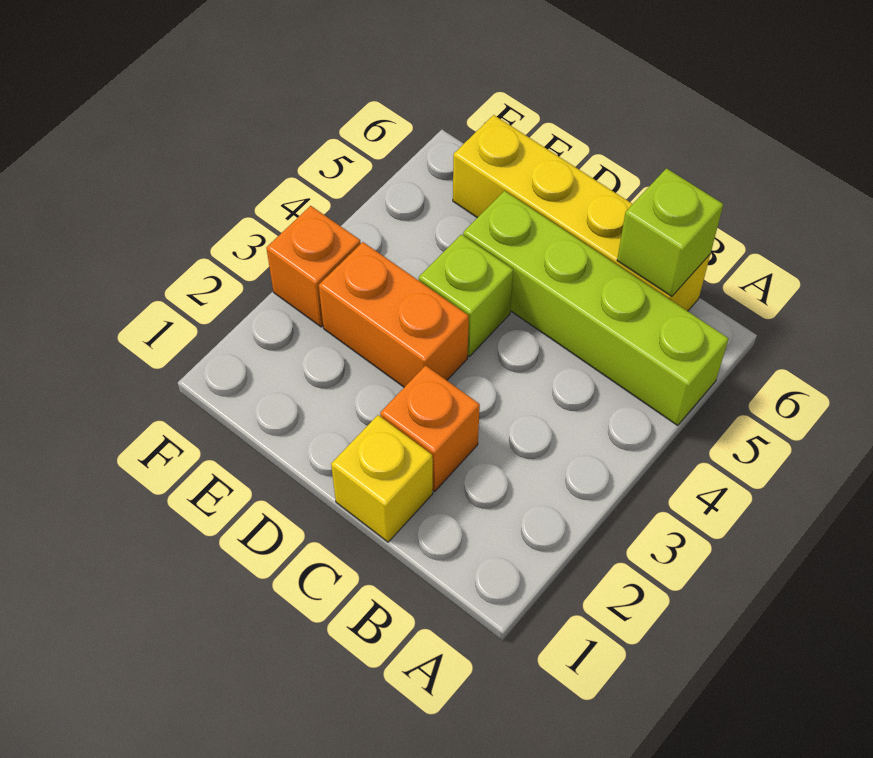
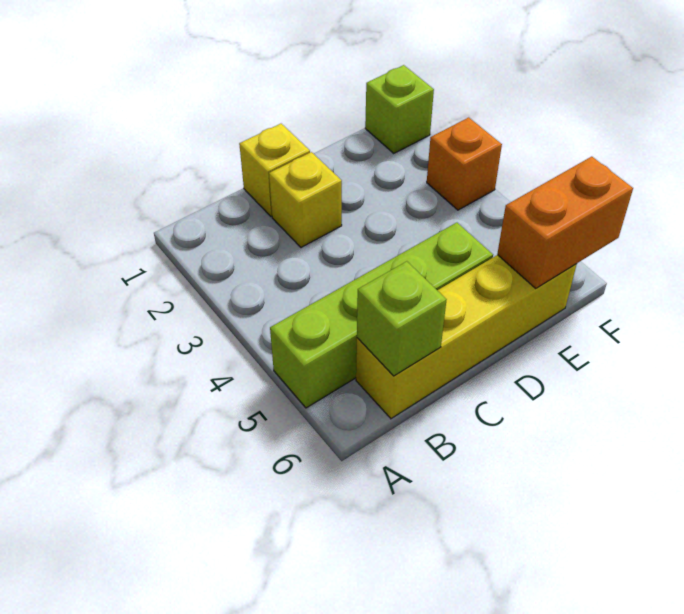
orange 1x1 brick [380,365,480,491] -> yellow 1x1 brick [269,152,342,247]
orange 1x2 brick [319,242,469,387] -> orange 1x2 brick moved to [497,157,633,288]
lime 1x1 brick [419,234,513,356] -> lime 1x1 brick moved to [365,65,434,153]

